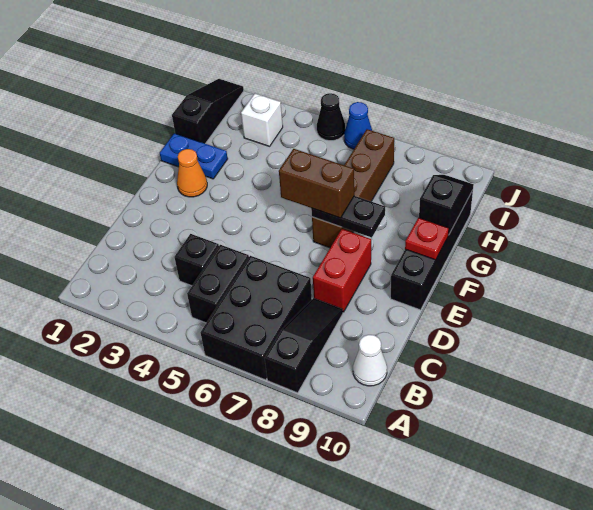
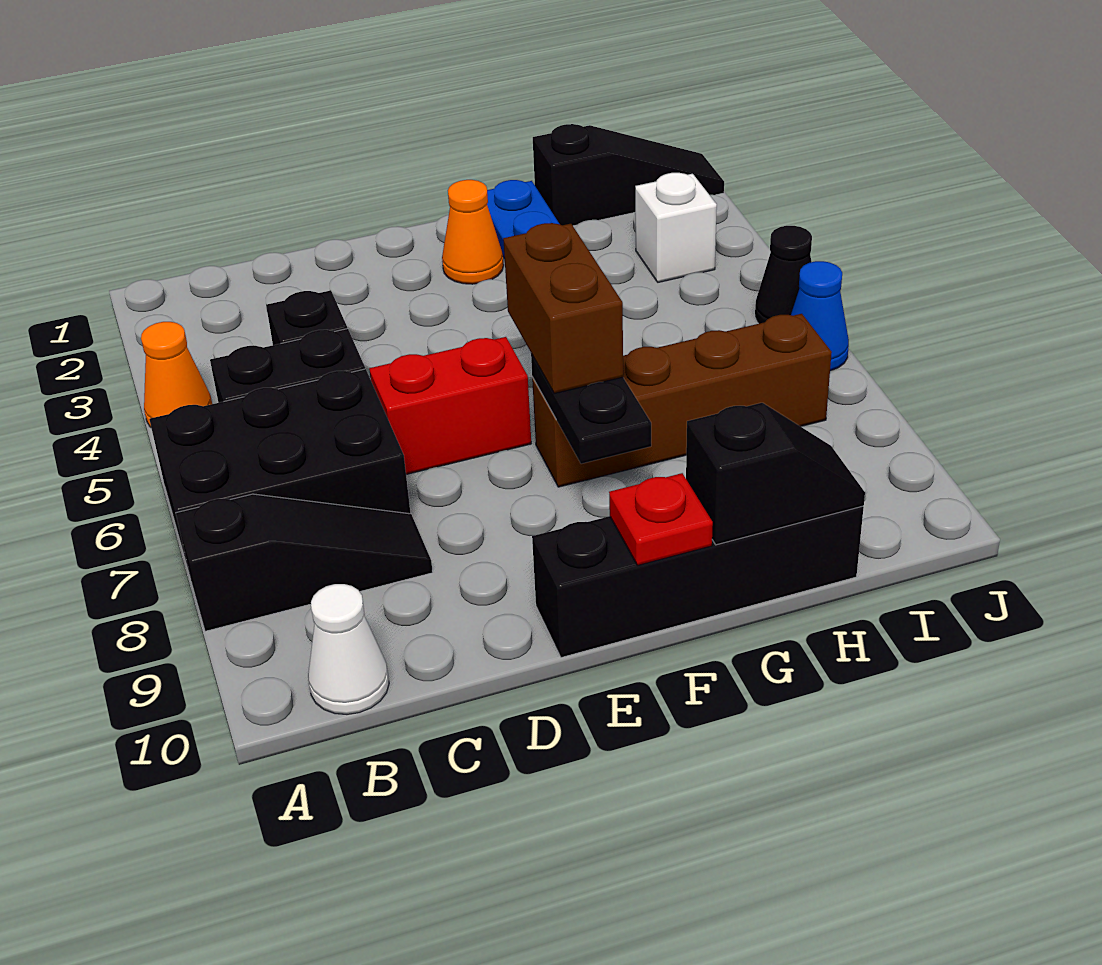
none -> orange 1x1 cone [141,322,212,427]
red 1x2 brick [313,229,371,312] -> red 1x2 brick moved to [369,337,531,475]

